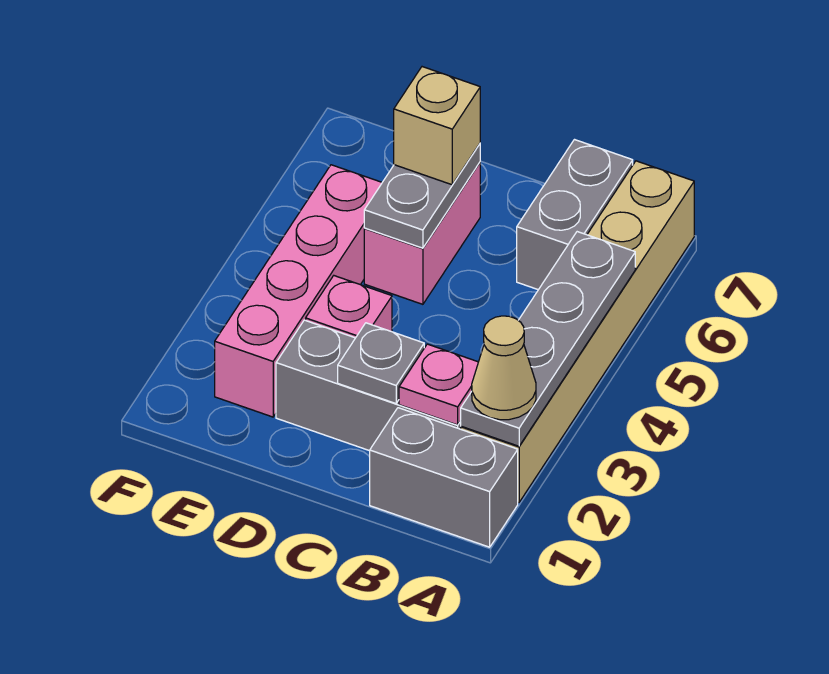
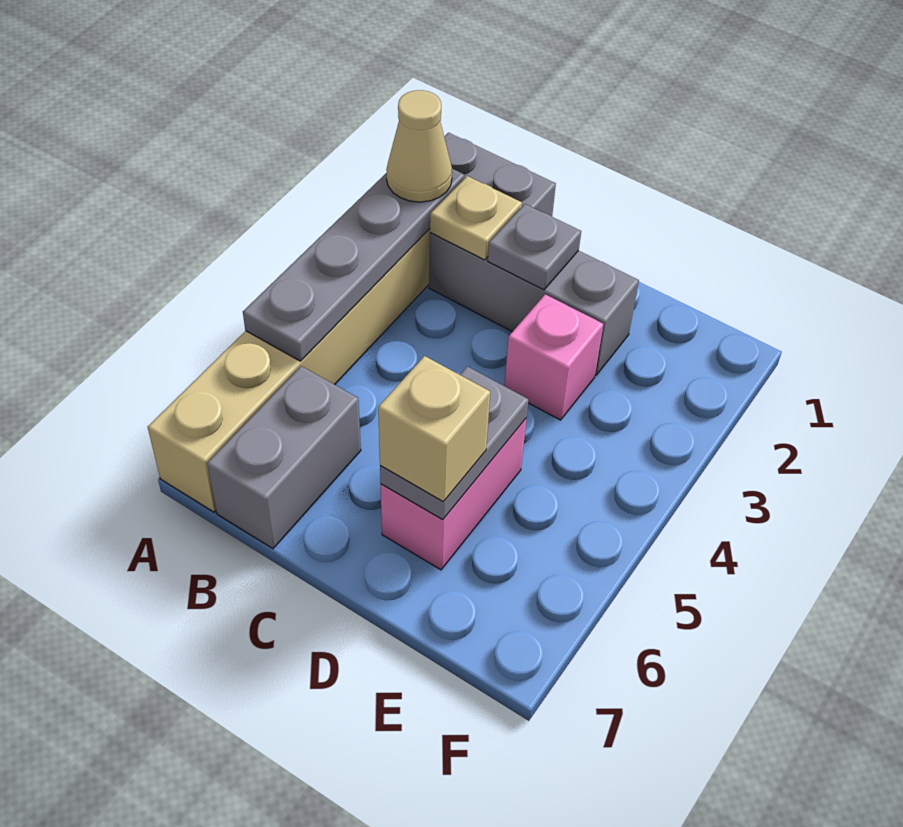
pink 1x1 plate [399,344,478,425] -> tan 1x1 plate [430,176,522,260]
pink 1x4 brick [215,165,382,417] -> none

